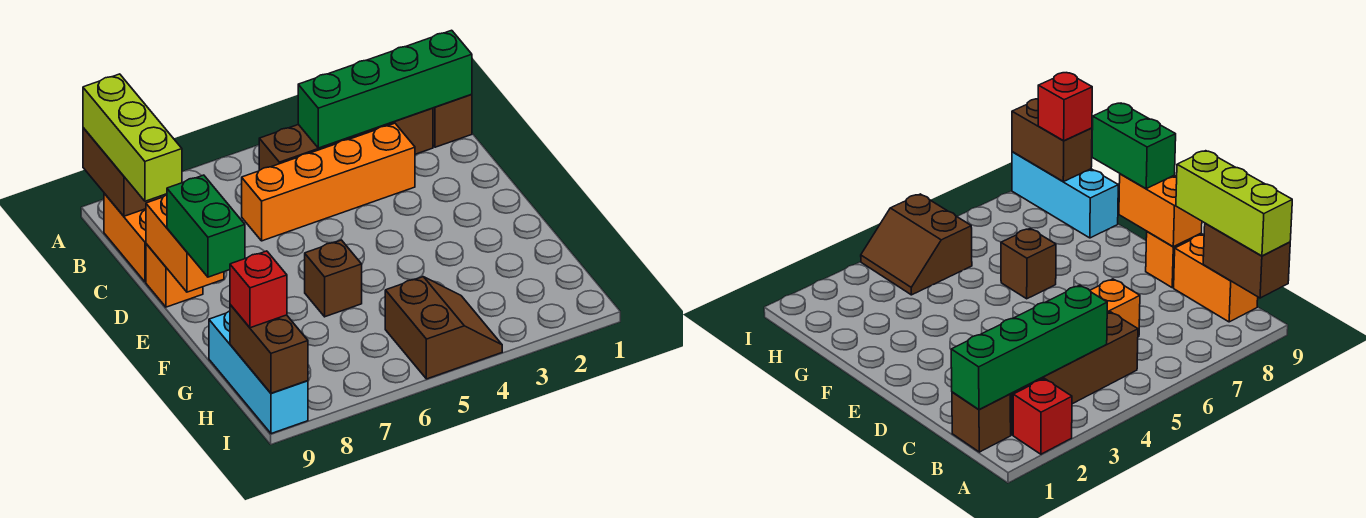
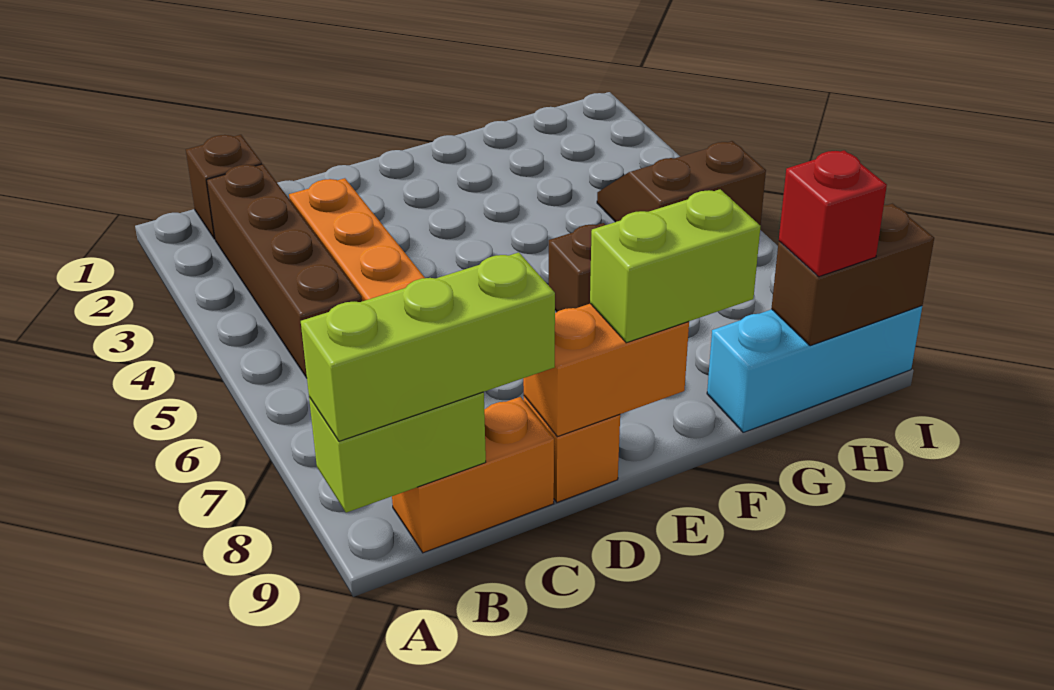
red 1x1 brick [1013,378,1072,454] -> none
brown 1x2 brick [83,128,161,216] -> lime 1x2 brick [309,392,486,513]
green 1x4 brick [298,30,472,148] -> none
green 1x2 brick [167,175,245,277] -> lime 1x2 brick [590,189,760,343]

